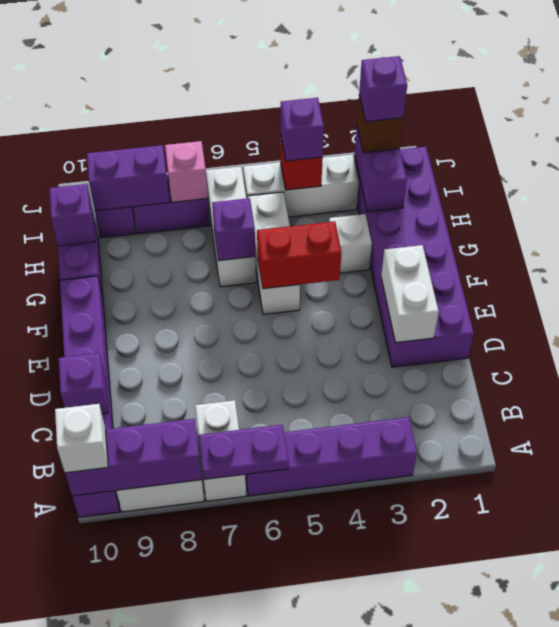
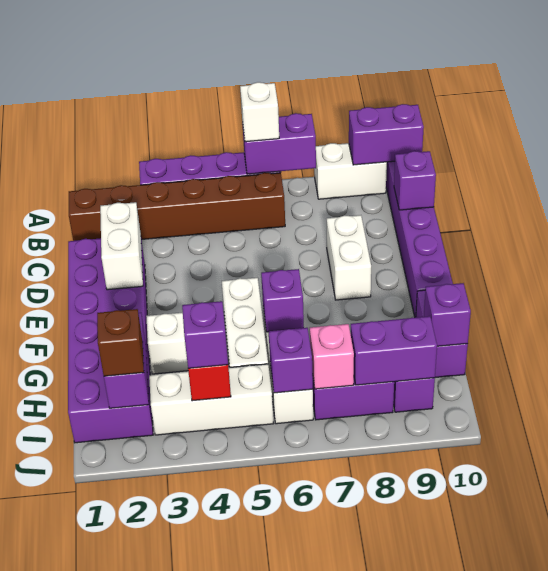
purple 1x2 plate [199,425,289,479] -> purple 1x2 brick [242,113,316,174]
white 1x2 brick [195,400,246,501] -> white 1x2 brick moved to [327,215,371,300]
purple 1x3 brick [65,419,202,496] -> purple 1x2 brick [349,104,424,165]
white 1x1 brick [55,404,108,473] -> white 1x1 brick moved to [240,82,279,142]
none -> brown 1x6 brick [69,173,285,241]
red 1x2 brick [257,221,341,289] -> none
purple 1x1 brick [359,56,407,122] -> purple 1x1 brick moved to [269,328,313,393]

